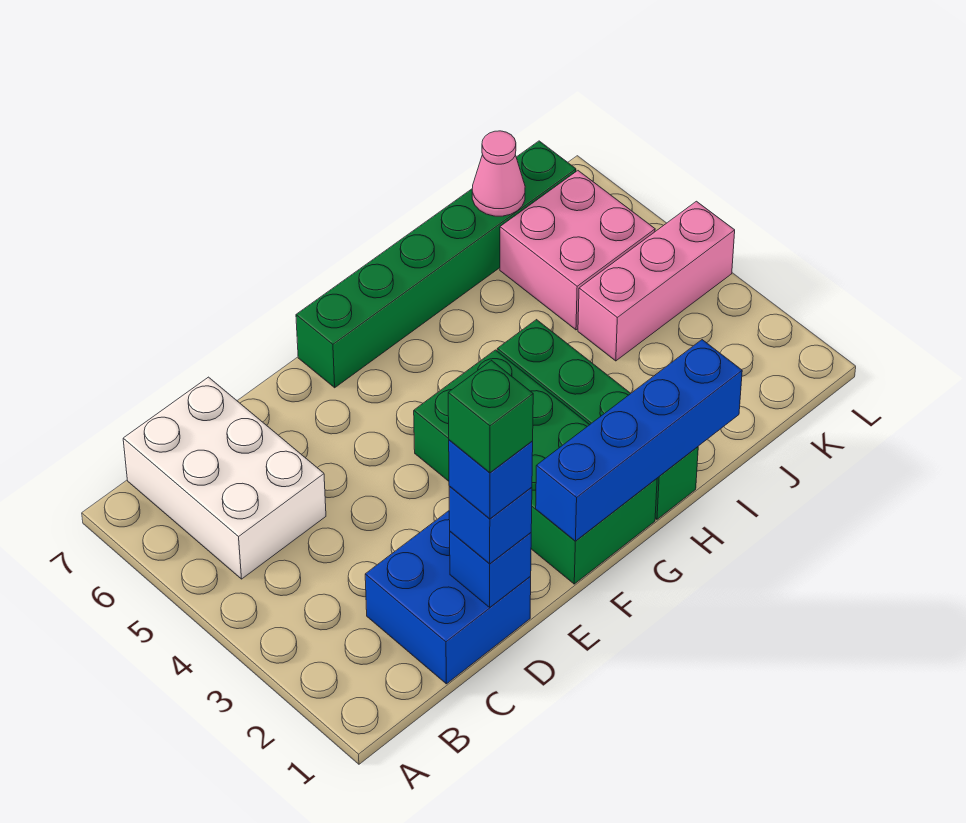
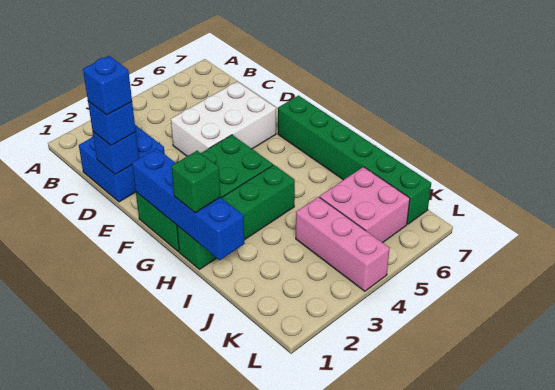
white 2x3 brick [123,377,326,579] -> white 2x3 brick moved to [171,81,276,156]
green 1x1 brick [448,361,533,473] -> green 1x1 brick moved to [171,151,220,213]
pink 1x1 cone [472,131,525,216] -> none

